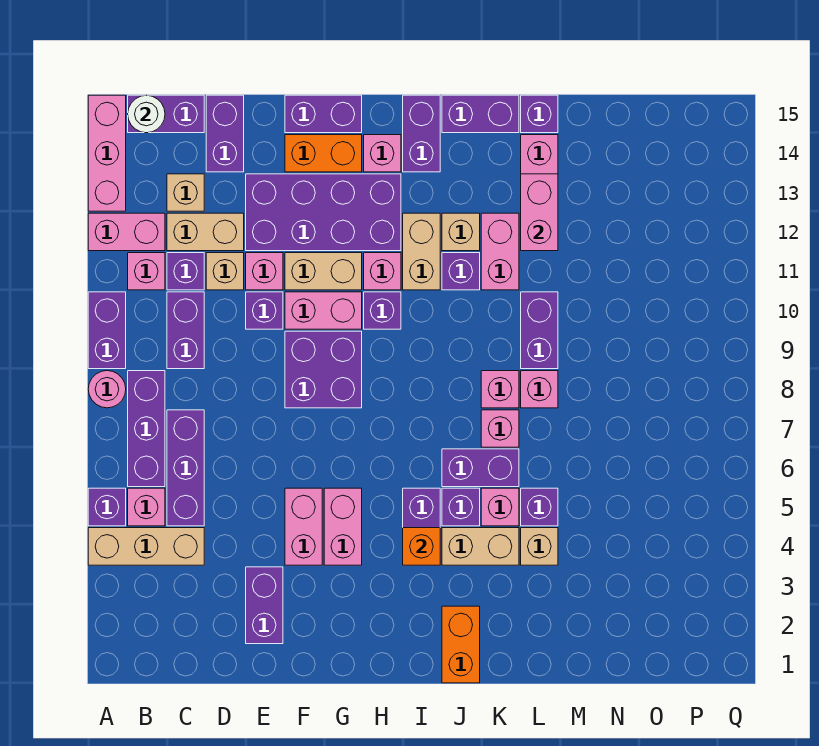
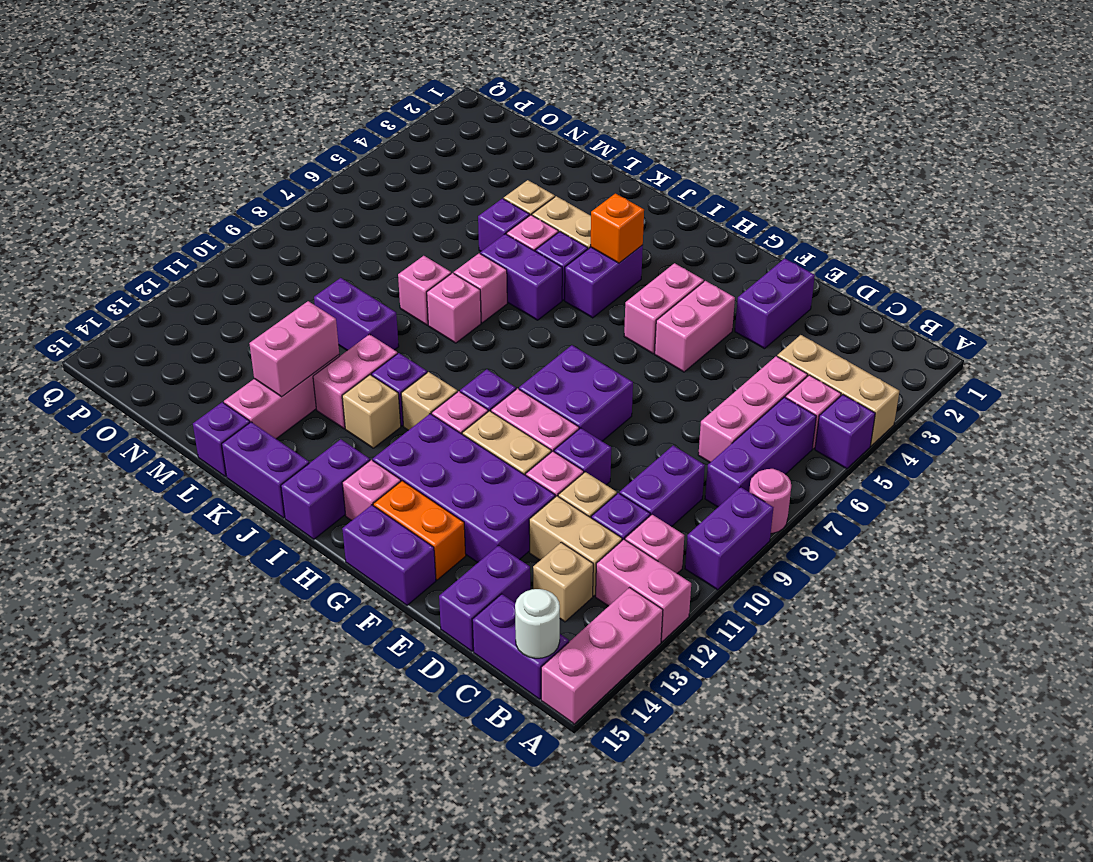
purple 1x3 brick [167,410,204,526] -> pink 1x3 brick [698,356,808,462]
tan 1x2 brick [403,213,440,290] -> tan 1x1 brick [401,372,457,430]
orange 1x2 brick [442,606,480,683] -> none
purple 1x2 brick [521,292,558,369] -> purple 1x2 brick turned to [314,278,399,350]

